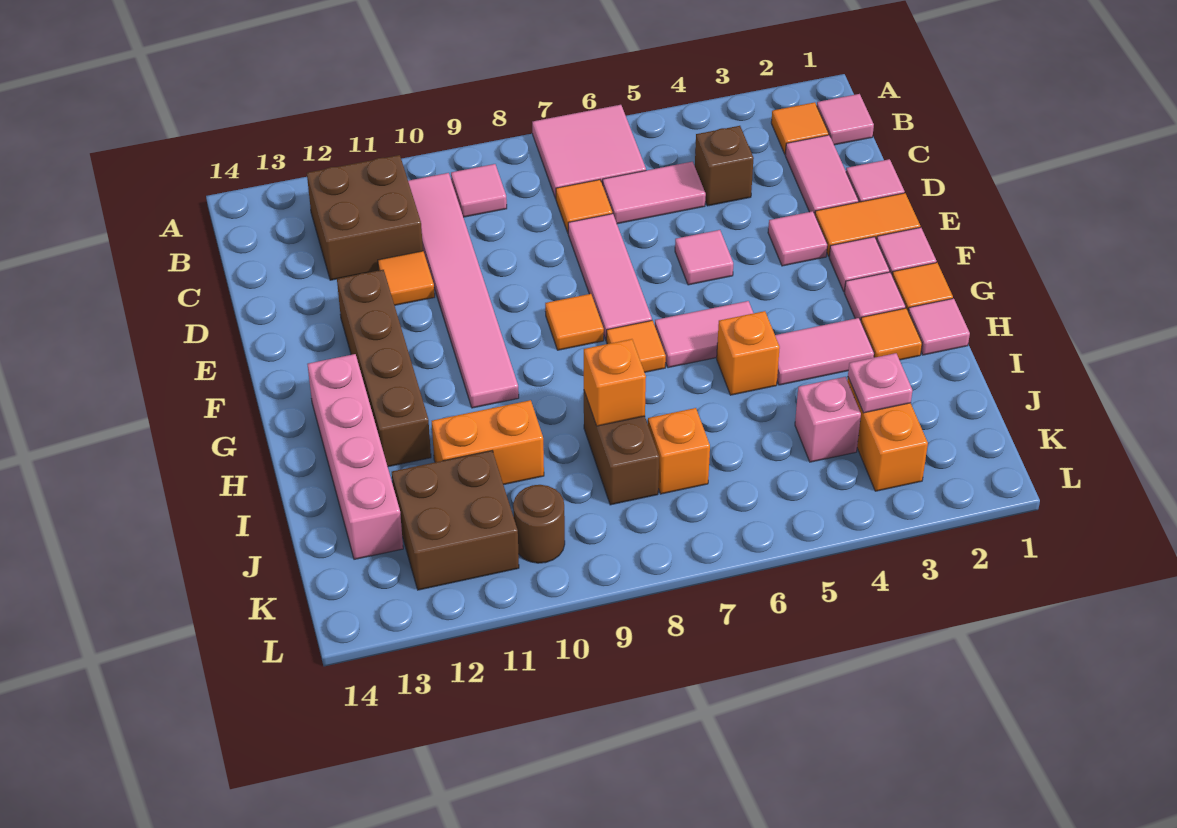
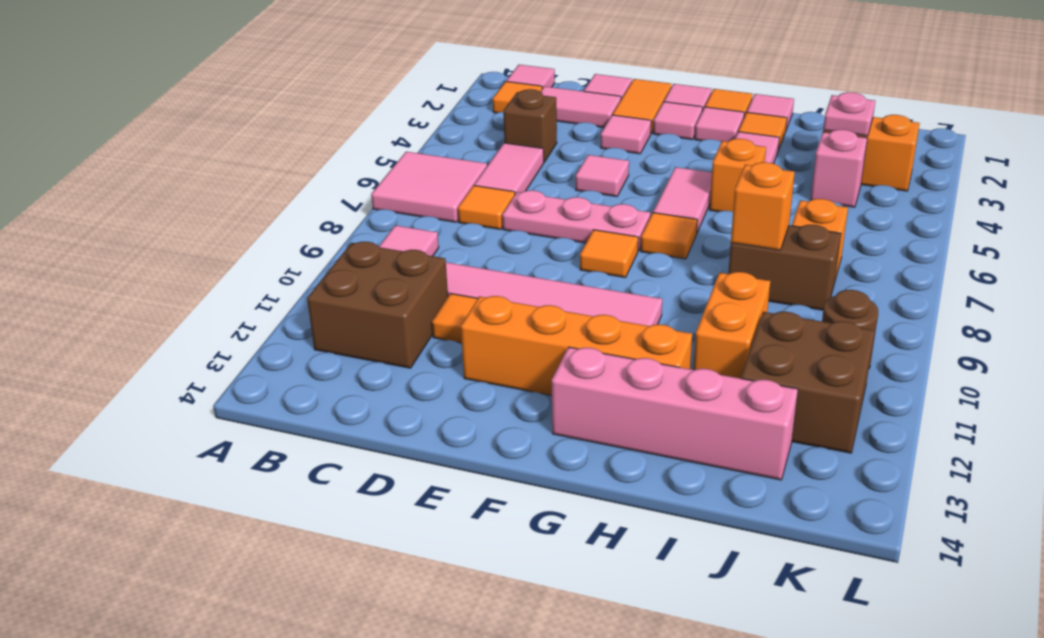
pink 1x3 tile [568,214,652,340] -> pink 1x3 plate [502,190,650,251]
brown 1x4 brick [337,270,431,467] -> orange 1x4 brick [461,296,692,396]

